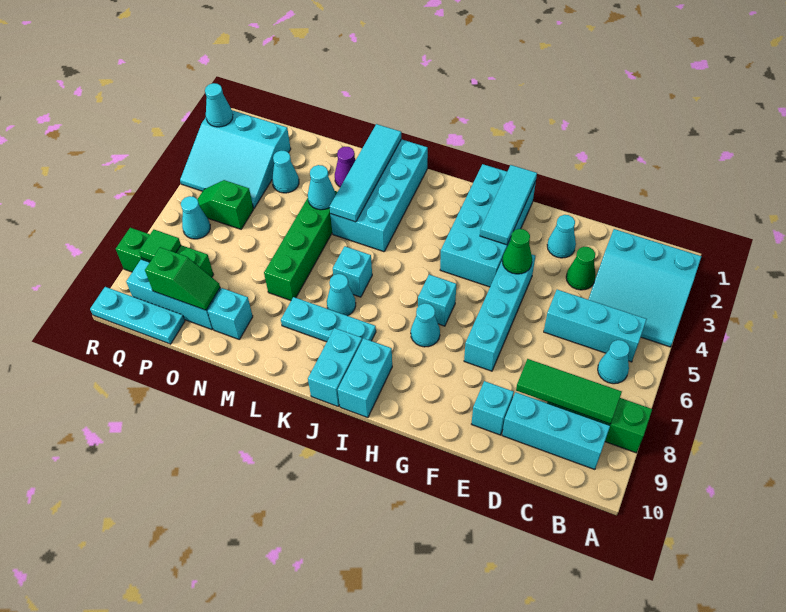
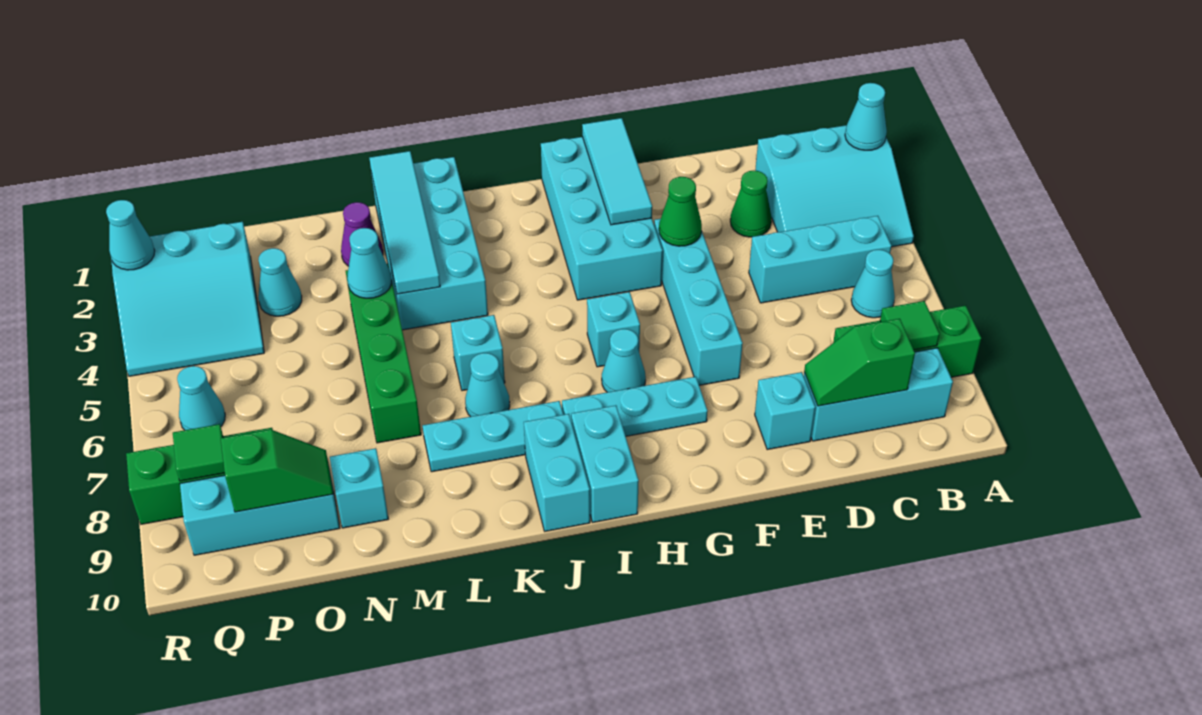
green 1x3 tile [516,359,622,424] -> green 1x1 tile [880,301,939,350]
cyan 1x1 cone [547,215,576,258] -> cyan 1x1 cone moved to [845,83,887,150]
green 1x2 slope [197,180,254,229] -> green 1x2 slope moved to [804,319,915,406]
cyan 1x3 plate [90,287,185,344] -> cyan 1x3 plate moved to [562,377,708,436]

